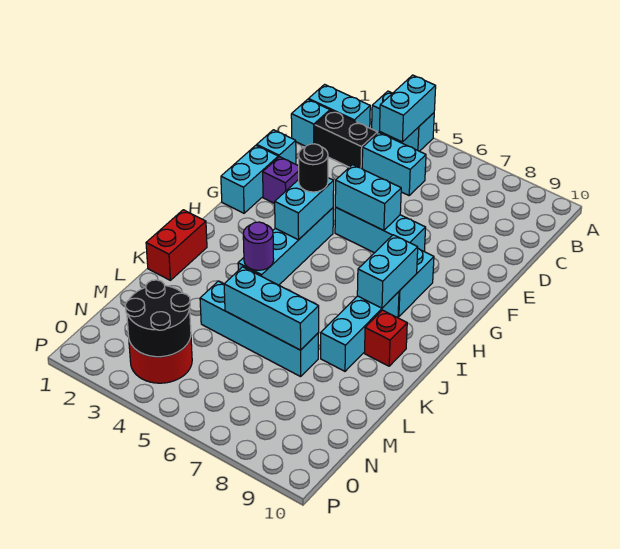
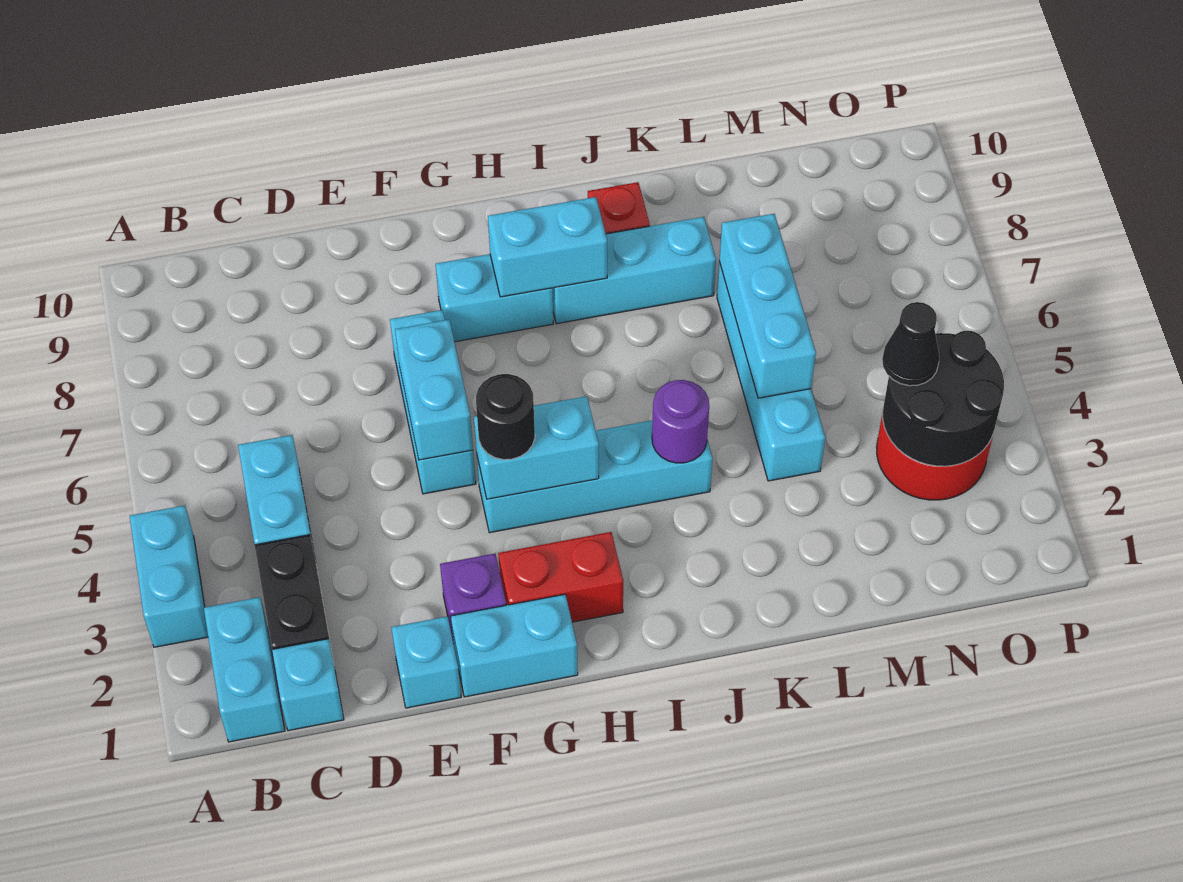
cyan 1x2 brick [380,75,436,142] -> none
red 1x2 brick [146,210,207,280] -> red 1x2 brick moved to [498,532,623,622]
none -> black 1x1 cone [882,302,940,386]

